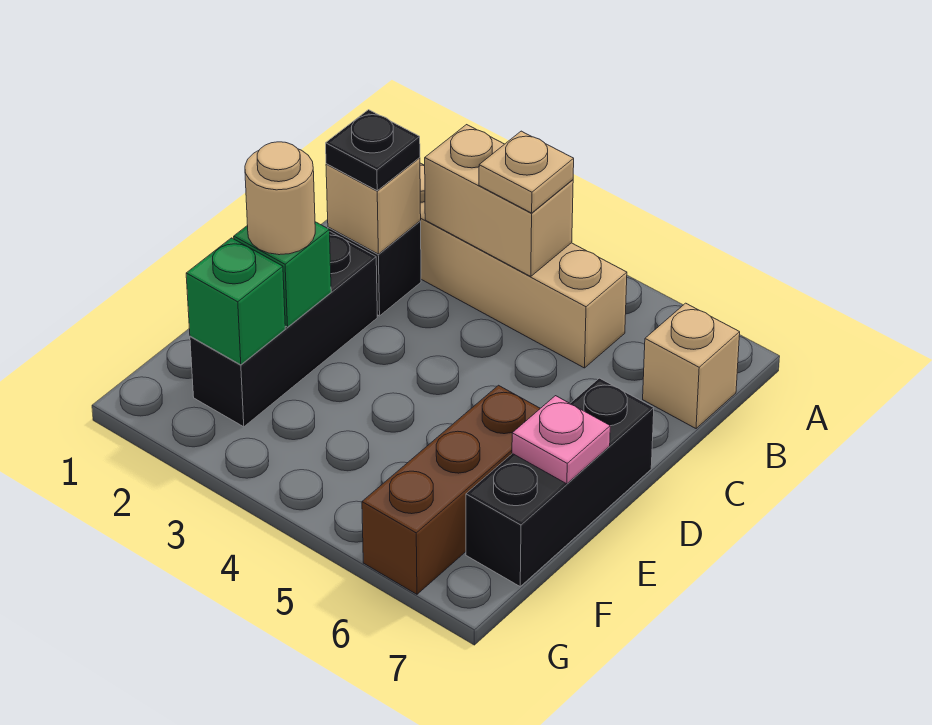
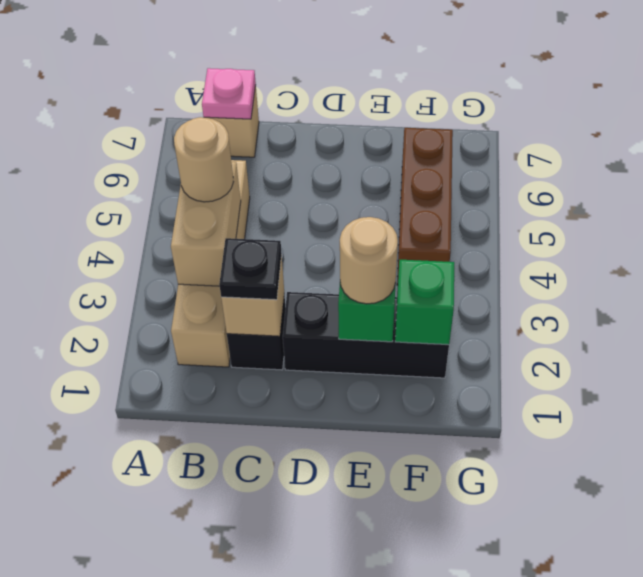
tan 1x1 plate [479,131,574,213] -> tan 1x1 round brick [174,117,234,202]
black 1x3 brick [466,378,654,586] -> none
brown 1x3 brick [362,385,540,594] -> brown 1x3 brick turned to [397,128,453,285]
pink 1x1 plate [512,396,610,484] -> pink 1x1 plate moved to [202,68,256,119]

